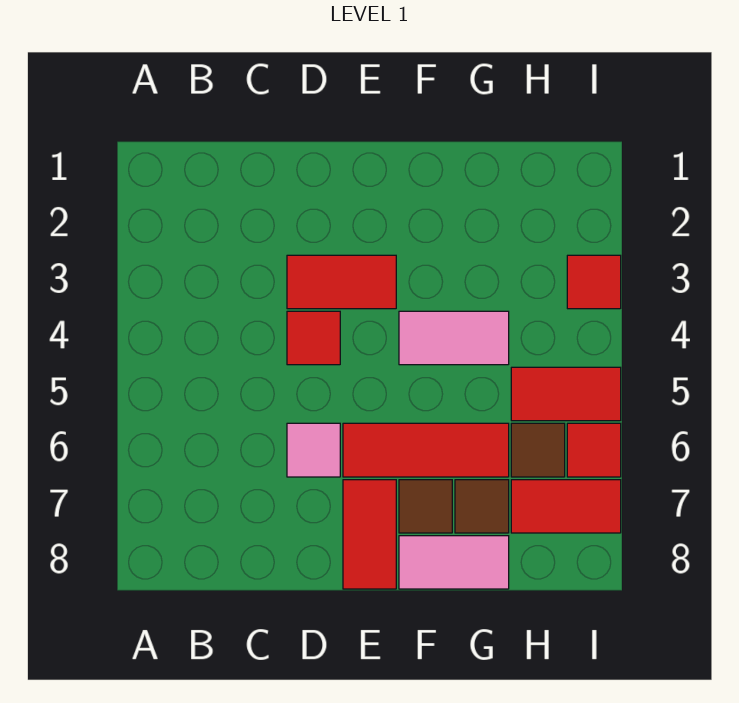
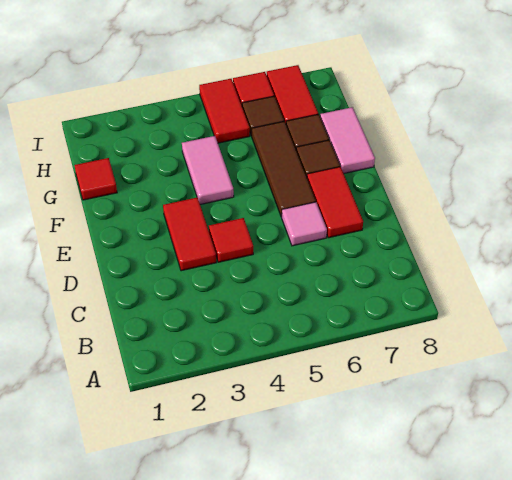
red 1x3 tile [343,423,509,477] -> brown 1x3 tile [252,122,316,217]
red 1x2 tile [343,480,396,589] -> red 1x2 tile turned to [307,167,363,238]
red 1x1 tile [567,255,621,309] -> red 1x1 tile moved to [75,158,117,200]

